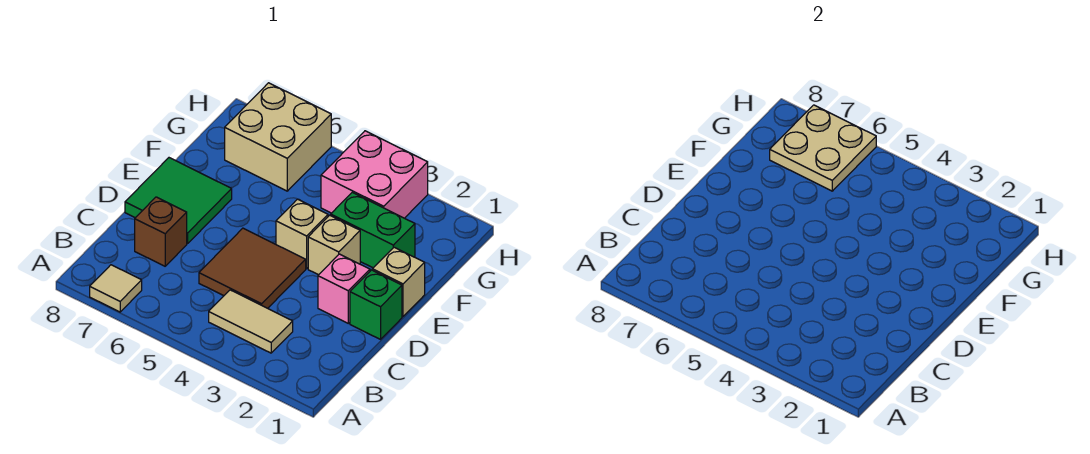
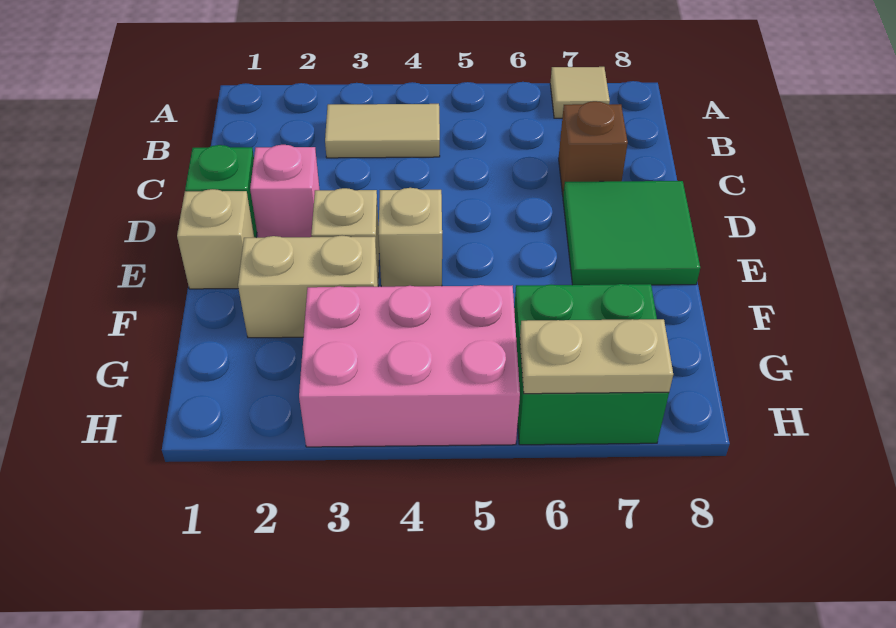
brown 2x2 tile [199,228,306,308] -> none
green 1x2 brick [331,192,415,268] -> tan 1x2 brick [238,236,378,338]
pink 2x2 brick [321,131,428,218] -> pink 2x3 brick [299,285,520,447]
tan 2x2 brick [225,83,331,191] -> green 2x2 brick [514,284,669,445]
tan 2x2 plate [770,105,876,191] -> tan 1x2 plate [520,319,673,394]

